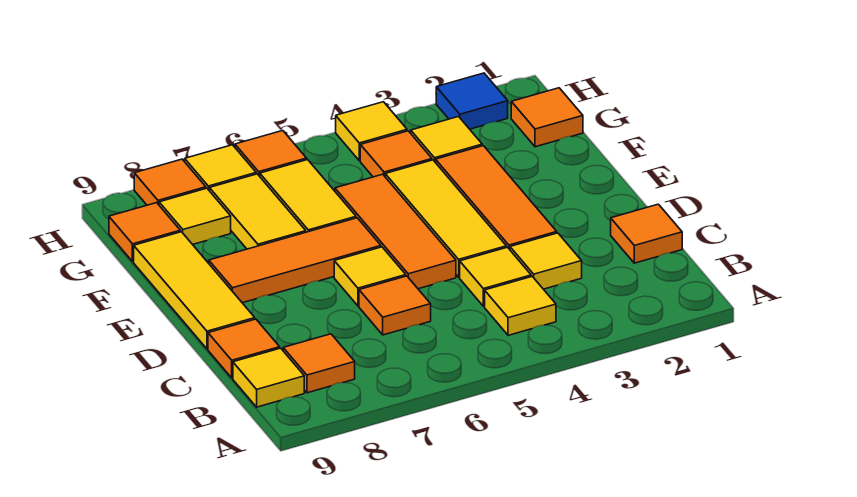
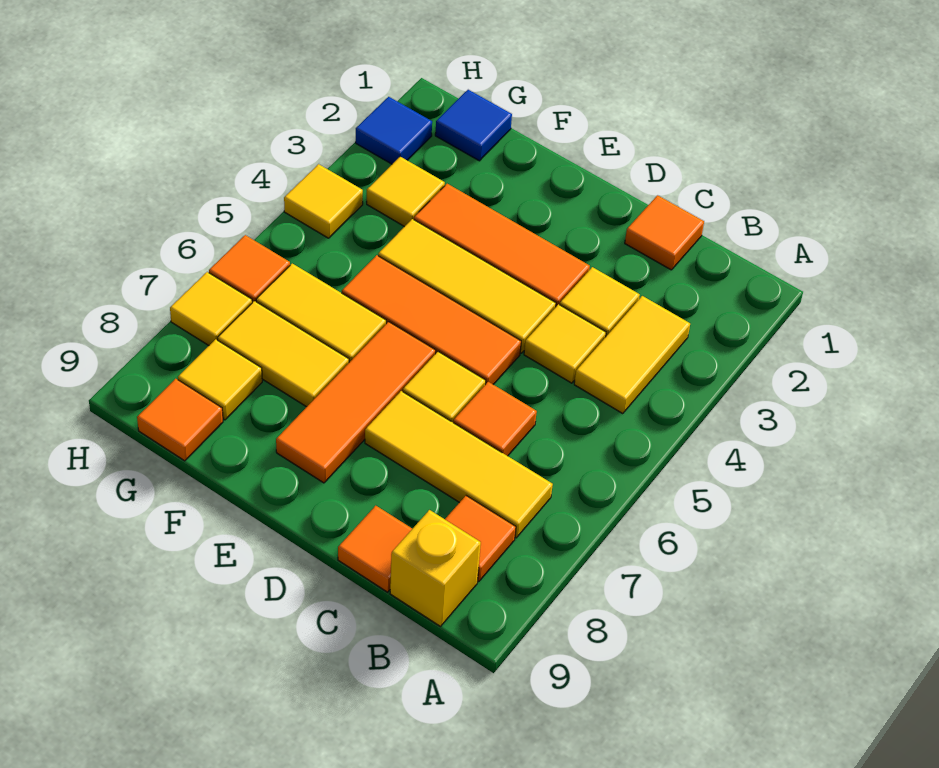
yellow 1x1 tile [485,277,556,335] -> yellow 1x2 tile [574,296,690,414]
yellow 1x1 tile [233,348,304,407] -> yellow 1x1 brick [390,510,481,626]
yellow 1x3 tile [134,232,255,349] -> yellow 1x3 tile moved to [365,391,553,538]
orange 1x1 tile [511,88,583,147] -> blue 1x1 tile [435,90,512,161]
orange 1x1 tile [360,131,432,177] -> none
orange 1x1 tile [134,159,206,205] -> none

